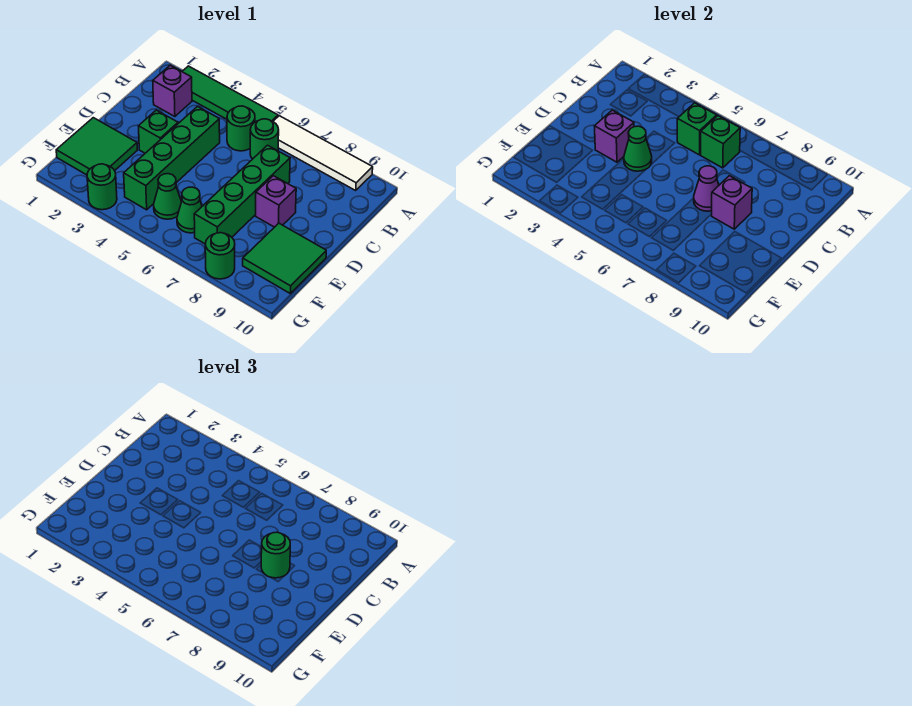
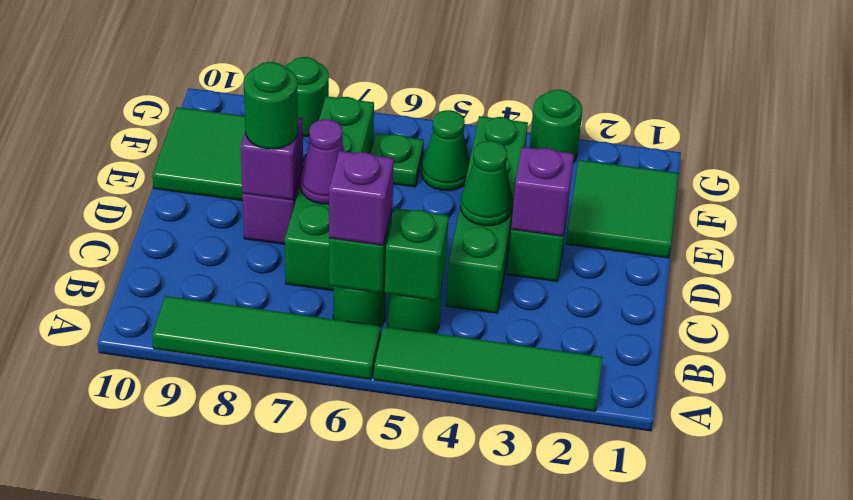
white 1x4 tile [273,116,373,190] -> green 1x4 tile [152,296,381,380]
purple 1x1 brick [153,65,192,117] -> purple 1x1 brick moved to [329,151,394,245]
green 1x1 cone [177,187,202,233] -> green 1x1 plate [371,133,424,187]

